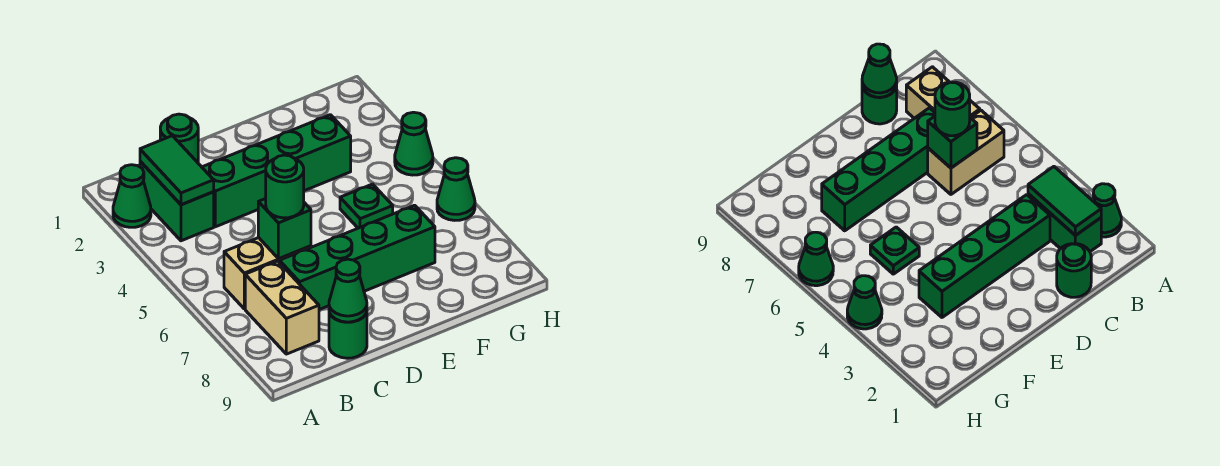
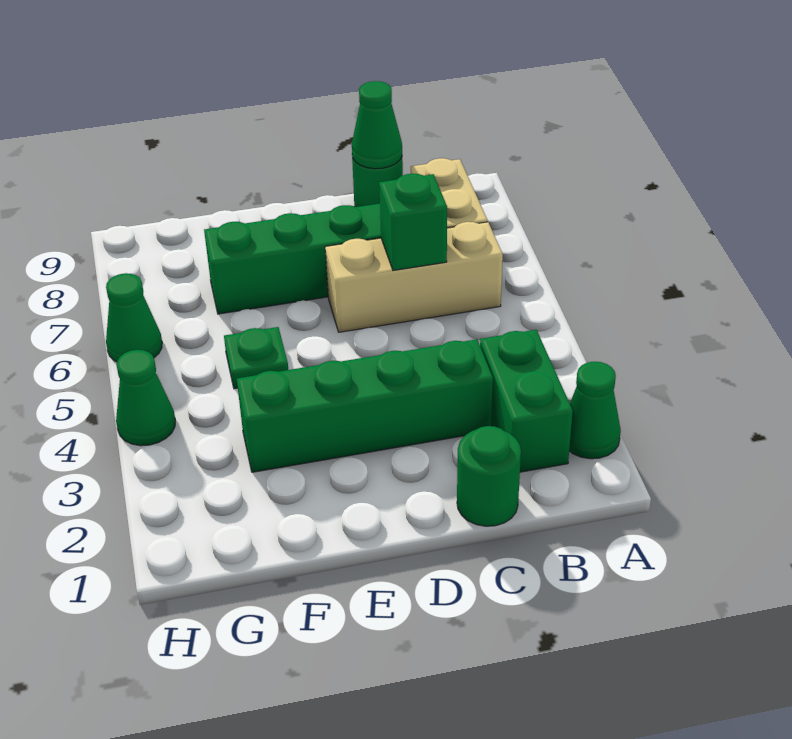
green 1x2 tile [140,136,214,205] -> none
tan 1x2 brick [224,238,311,309] -> tan 1x3 brick [325,222,503,332]
green 1x1 round brick [266,155,304,218] -> none

